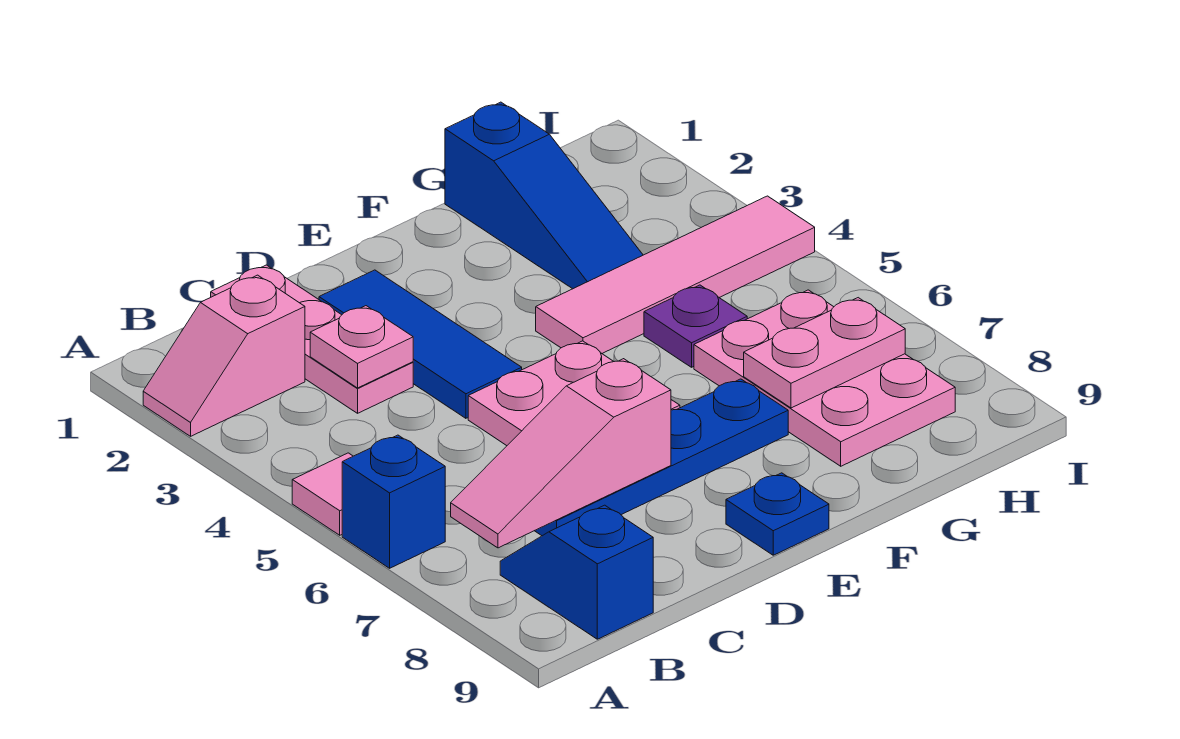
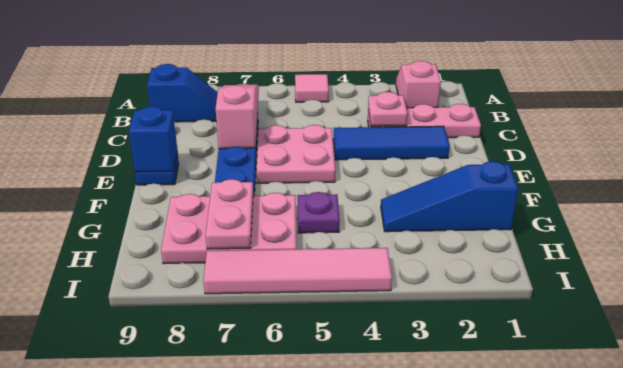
blue 1x1 brick [342,435,445,568] -> blue 1x1 brick moved to [129,107,177,172]
pink 1x4 tile [536,196,815,353] -> pink 1x4 tile turned to [203,248,392,294]

